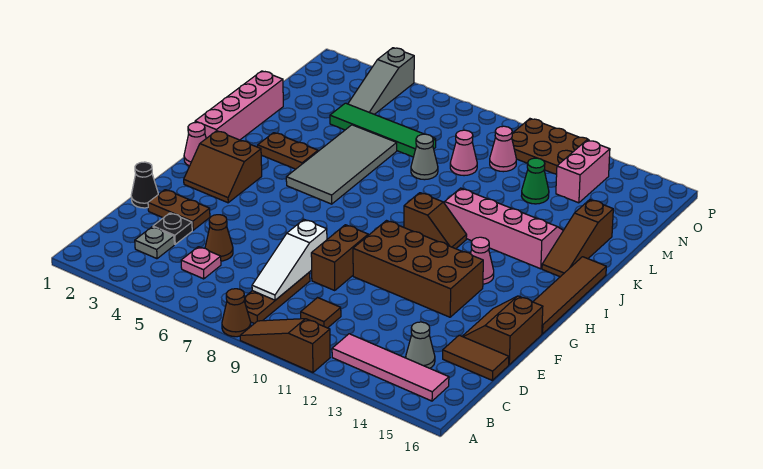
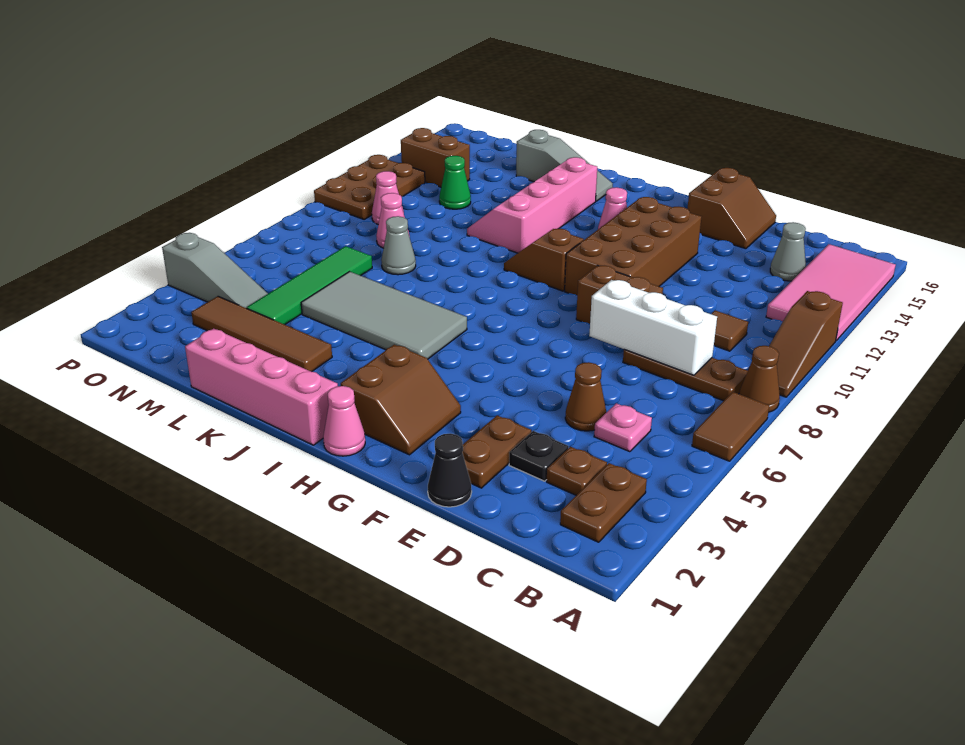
pink 1x4 tile [332,334,449,401] -> pink 2x4 tile [766,244,896,341]
grey 1x1 plate [135,227,174,259] -> brown 1x1 plate [547,447,607,495]
white 1x3 slope [252,220,327,300] -> white 1x3 brick [589,280,717,375]
brown 1x2 tile [443,335,509,380] -> brown 1x2 tile moved to [692,392,769,461]
brown 2x2 slope [462,296,543,365] -> brown 2x2 slope turned to [687,168,776,249]
brown 1x4 tile [533,257,606,334] -> brown 1x4 tile moved to [191,296,332,371]
brown 1x2 slope [404,193,467,249] -> brown 1x2 slope turned to [504,229,584,291]
brown 1x2 plate [258,133,318,169] -> brown 1x2 plate moved to [560,463,647,542]
brown 1x3 slope [542,200,613,277] -> grey 1x3 slope [516,130,613,201]
pink 1x2 brick [556,140,610,203] -> brown 1x2 brick [401,128,470,187]

